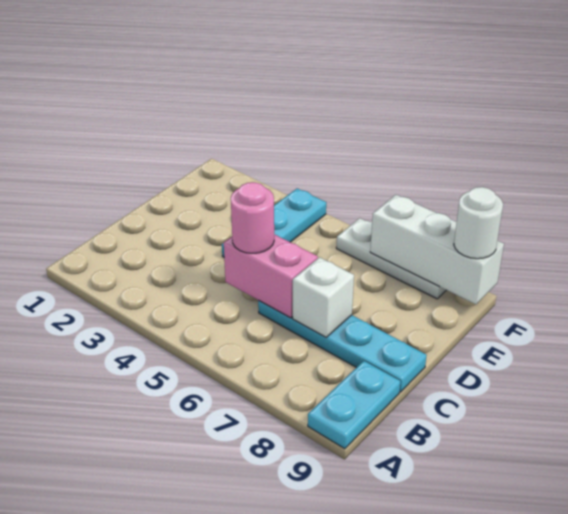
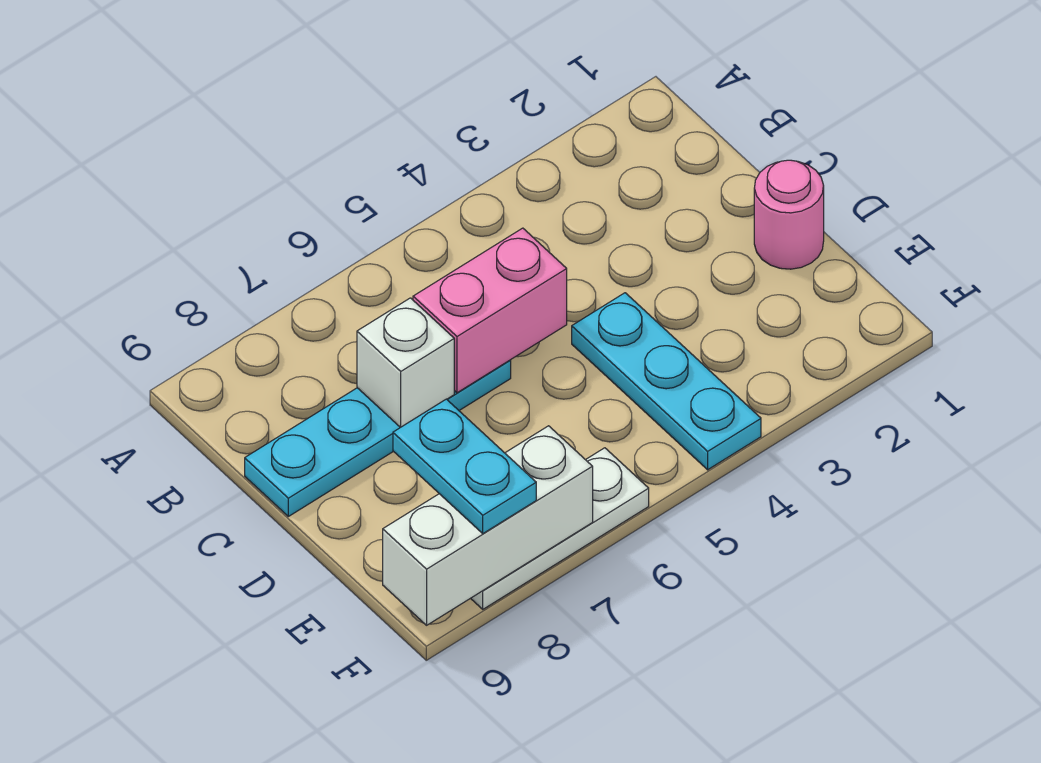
cyan 1x2 plate [308,361,401,449] -> cyan 1x2 plate moved to [393,399,536,534]
pink 1x1 round brick [231,182,274,253] -> pink 1x1 round brick moved to [754,160,824,269]
white 1x1 round brick [454,187,503,259] -> none

